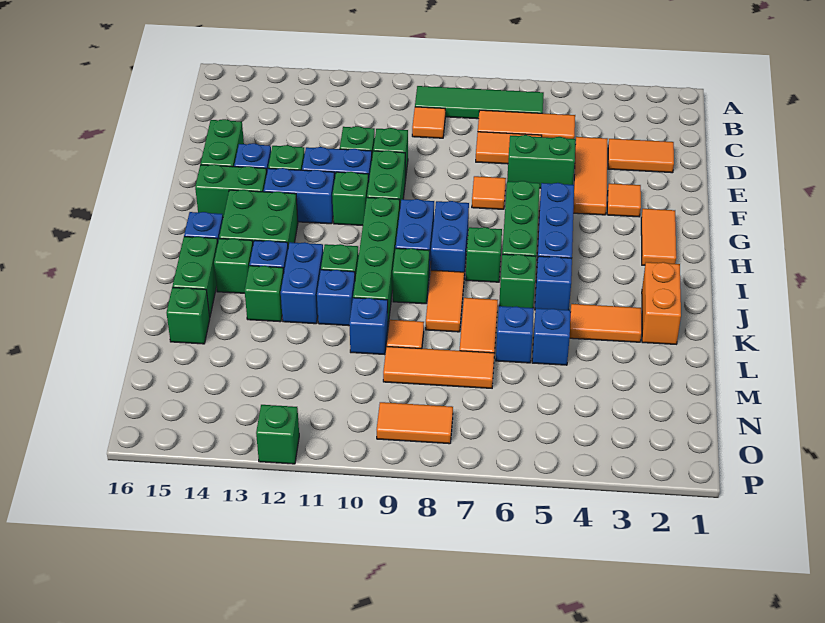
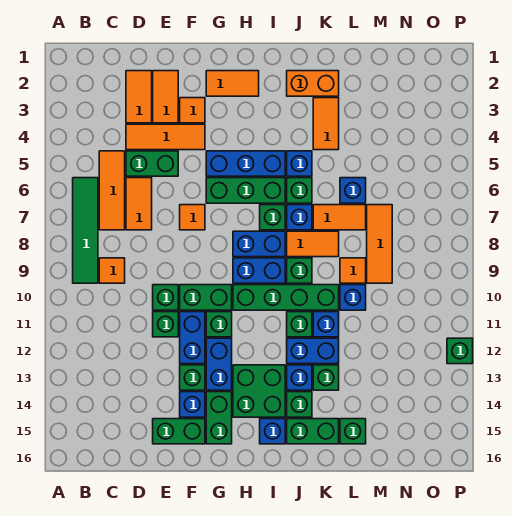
green 1x2 brick [507,135,576,188] -> green 1x2 brick turned to [126,151,178,176]
blue 1x1 brick [532,308,570,365] -> blue 1x1 brick moved to [287,205,312,230]
orange 1x2 tile [377,402,453,444] -> orange 1x2 tile moved to [153,71,178,123]

